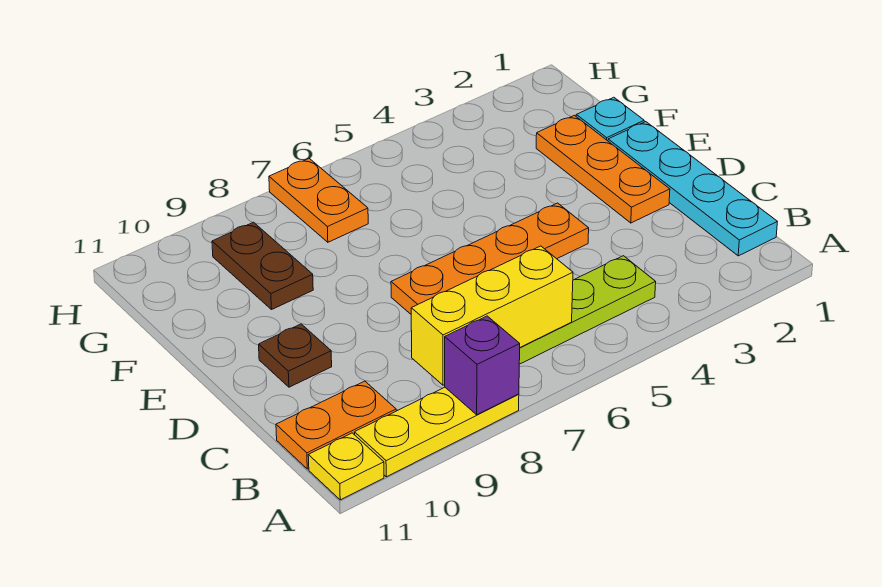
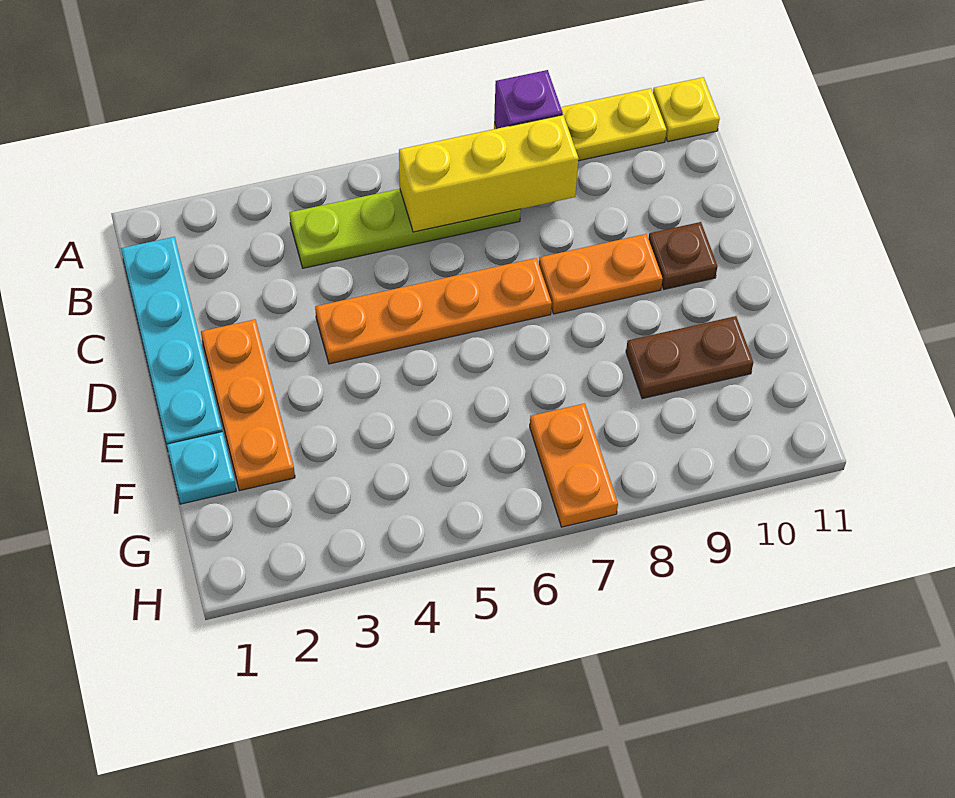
orange 1x2 plate [276,381,396,469] -> orange 1x2 plate moved to [539,234,663,314]
brown 1x2 plate [212,222,313,310] -> brown 1x2 plate turned to [626,316,753,399]

